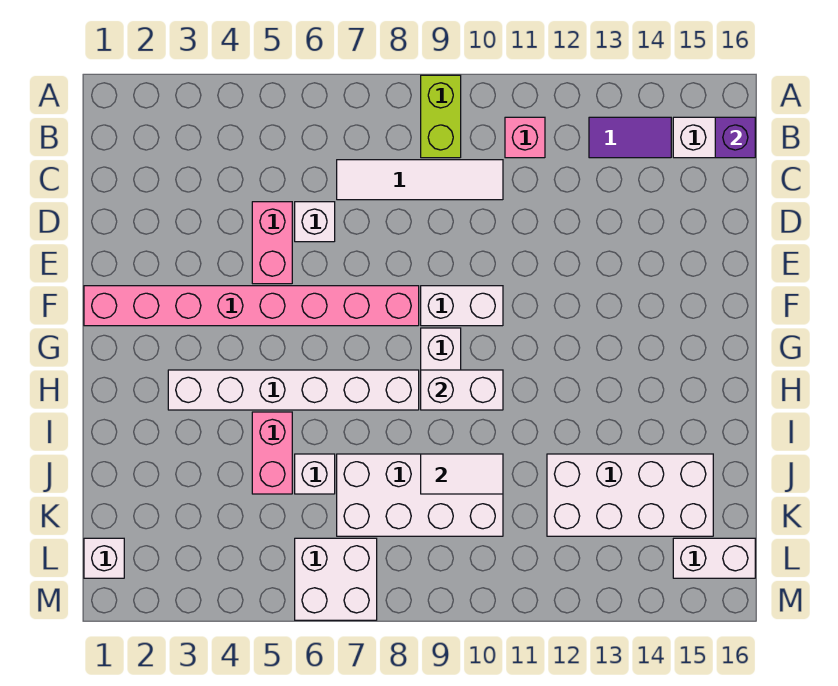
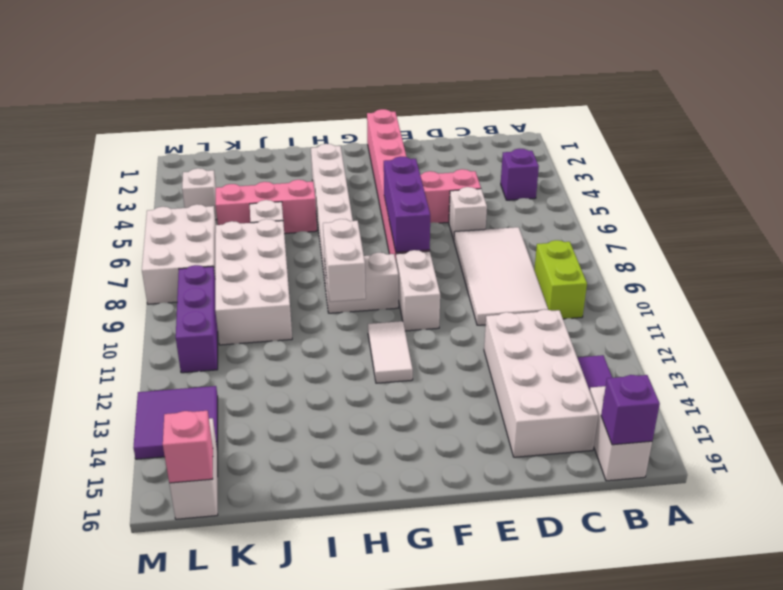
lime 1x2 brick [421,75,461,158] -> lime 1x2 brick turned to [534,240,587,319]
none -> purple 1x1 brick [501,149,539,200]
pink 1x1 brick [505,117,545,158] -> pink 1x1 brick moved to [163,411,213,483]
white 1x4 tile [337,160,503,200] -> white 2x4 tile [454,227,548,325]
none -> purple 1x3 brick [384,157,430,252]
pink 1x2 brick [252,412,292,494] -> pink 1x3 brick [216,180,317,234]
white 1x2 tile [421,454,503,494] -> white 1x2 tile moved to [368,321,413,383]
white 2x4 brick [547,454,713,536] -> white 2x4 brick moved to [484,309,598,457]
white 1x1 brick [84,538,124,578] -> white 1x1 brick moved to [182,168,217,220]
white 2x2 brick [295,538,377,620] -> white 2x3 brick [142,204,216,304]
none -> purple 1x3 brick [176,265,218,373]
none -> purple 2x2 tile [133,386,218,459]

